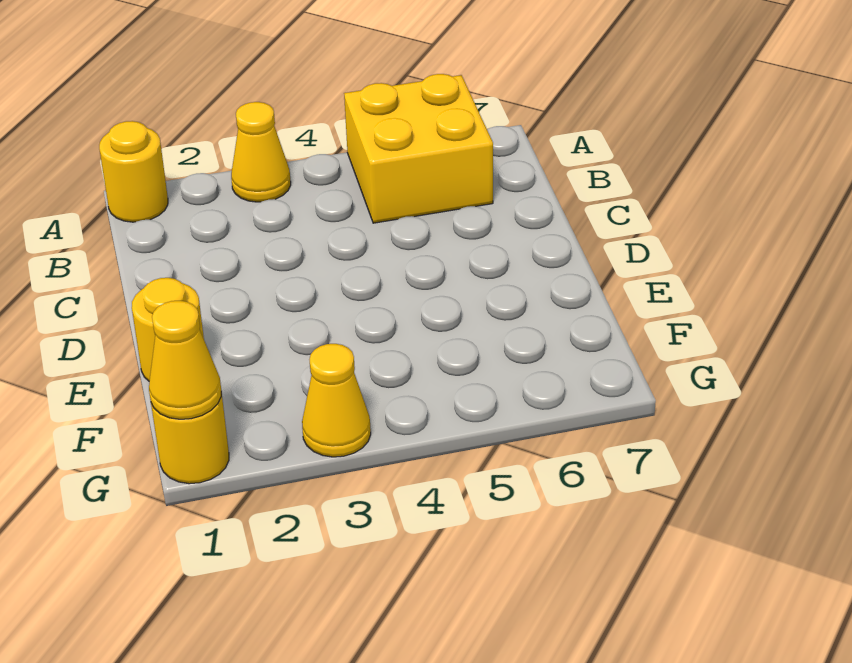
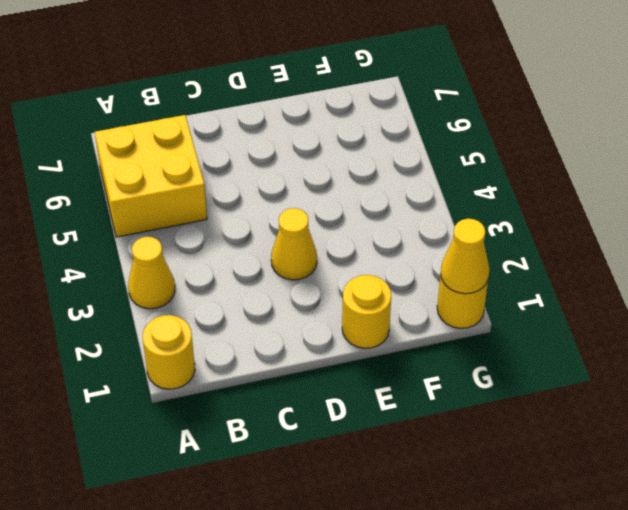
yellow 1x1 cone [302,344,371,457] -> yellow 1x1 cone moved to [271,208,317,280]

